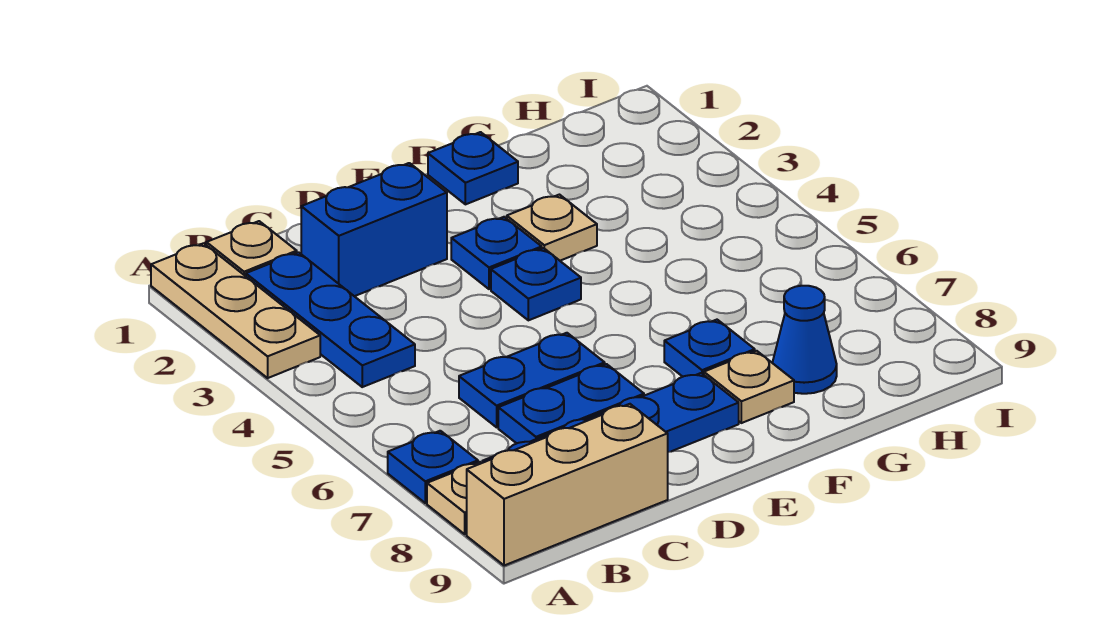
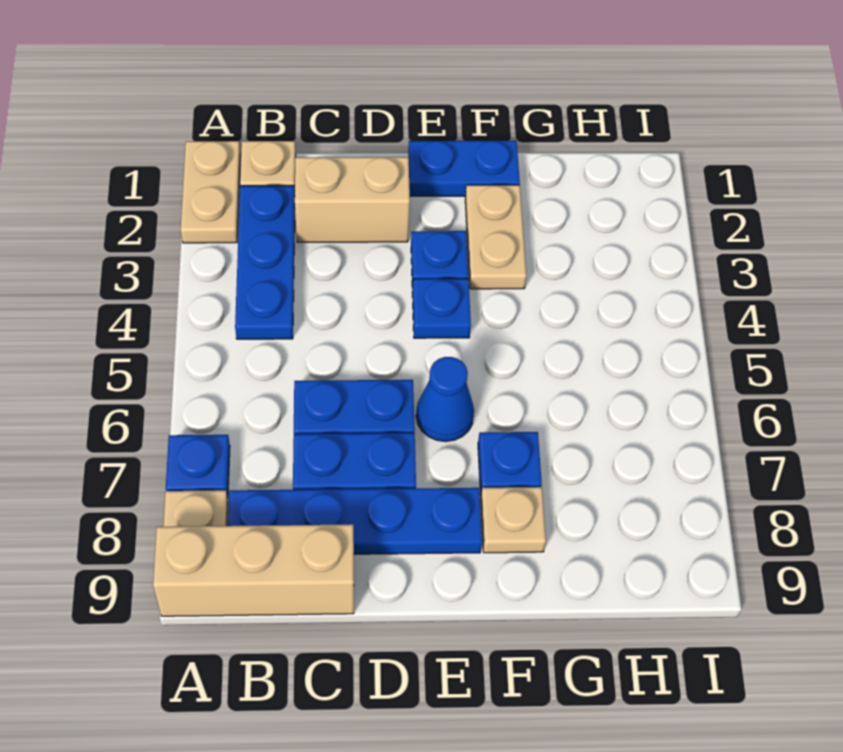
tan 1x3 plate [151,243,320,378] -> tan 1x2 plate [181,141,240,243]
blue 1x2 brick [301,163,447,296] -> tan 1x2 brick [295,157,410,242]
blue 1x1 plate [428,132,518,204] -> blue 1x2 plate [408,141,520,196]
tan 1x1 plate [507,195,597,261] -> tan 1x2 plate [465,185,527,289]
blue 1x1 cone [772,286,837,394] -> blue 1x1 cone moved to [416,357,474,442]

